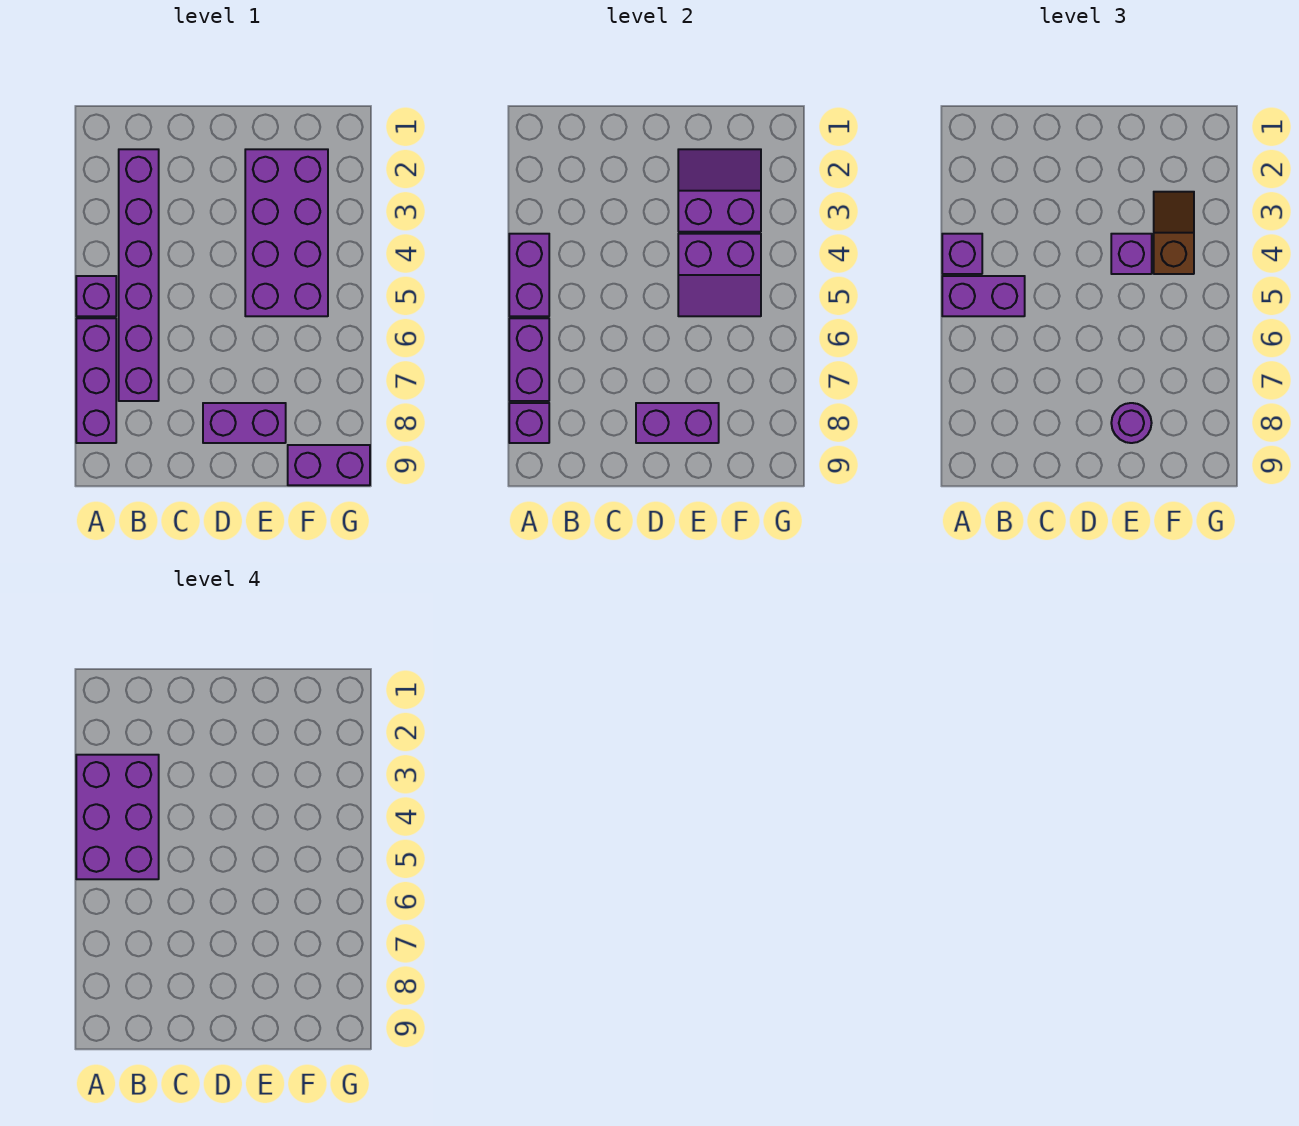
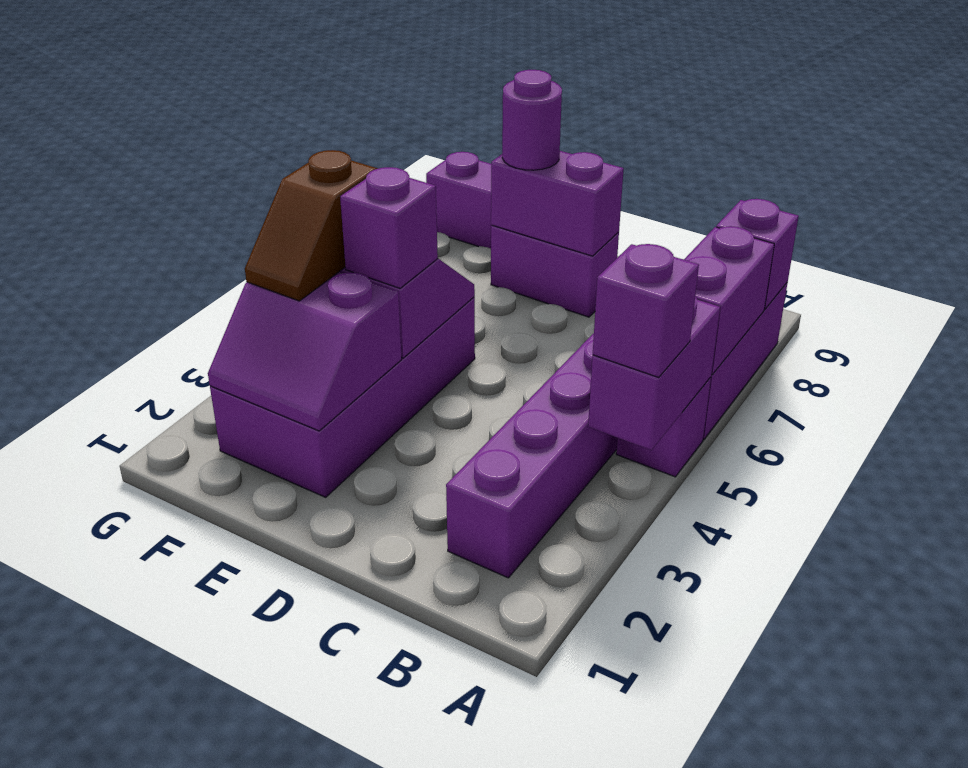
purple 2x3 brick [76,755,159,879] -> none
purple 1x2 brick [942,276,1025,316] -> none

